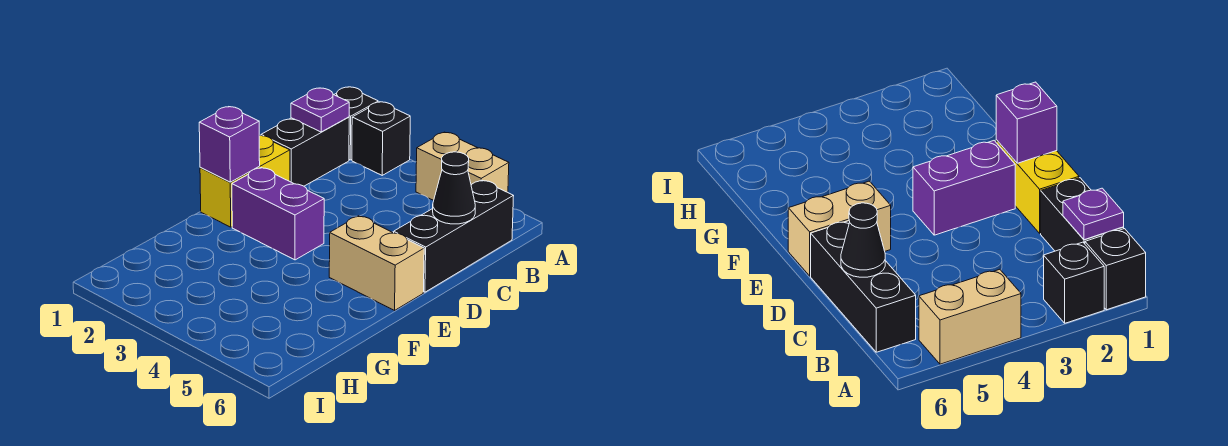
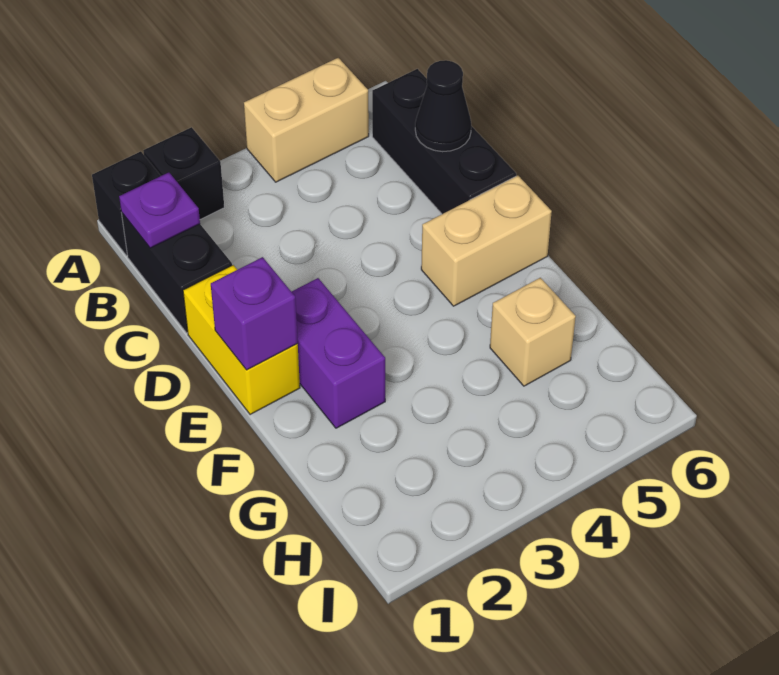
purple 1x2 brick [232,168,324,260] -> purple 1x2 brick turned to [292,278,385,428]
none -> tan 1x1 brick [490,278,576,386]

